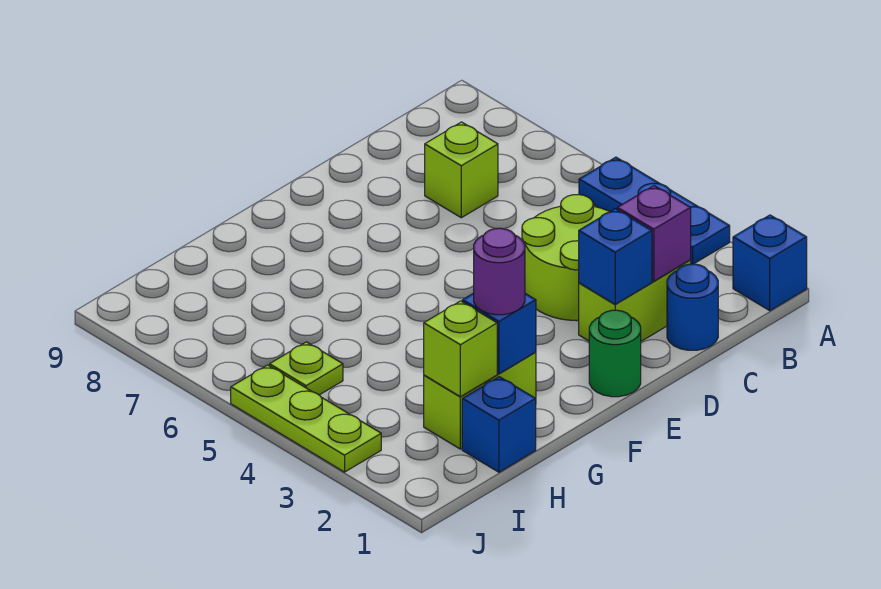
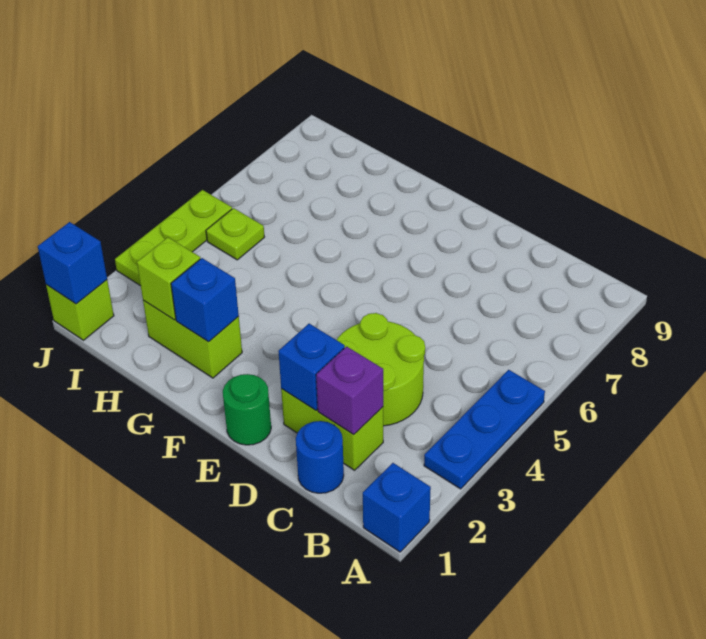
lime 1x1 brick [425,122,498,218] -> lime 1x1 brick moved to [46,280,114,340]
purple 1x1 round brick [474,228,525,315] -> none
blue 1x1 brick [462,377,536,472] -> blue 1x1 brick moved to [38,222,107,304]

